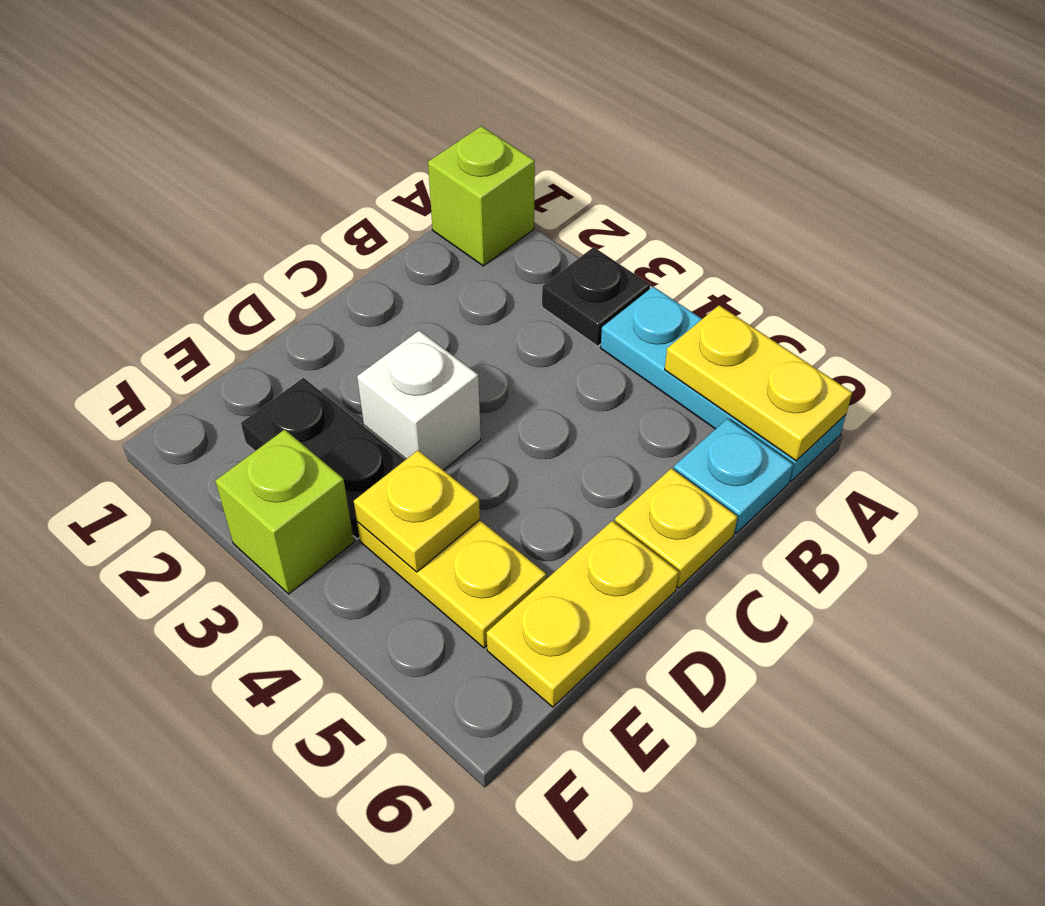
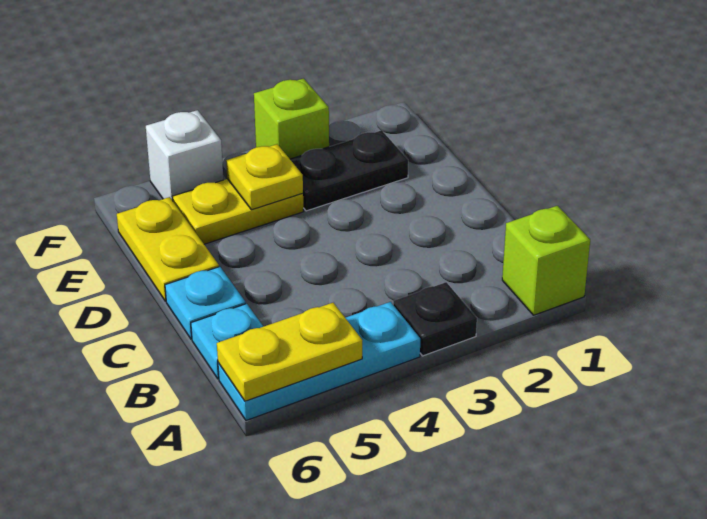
yellow 1x1 plate [615,468,737,588] -> cyan 1x1 plate [165,267,246,339]
white 1x1 brick [357,330,481,470] -> white 1x1 brick moved to [146,110,223,201]

